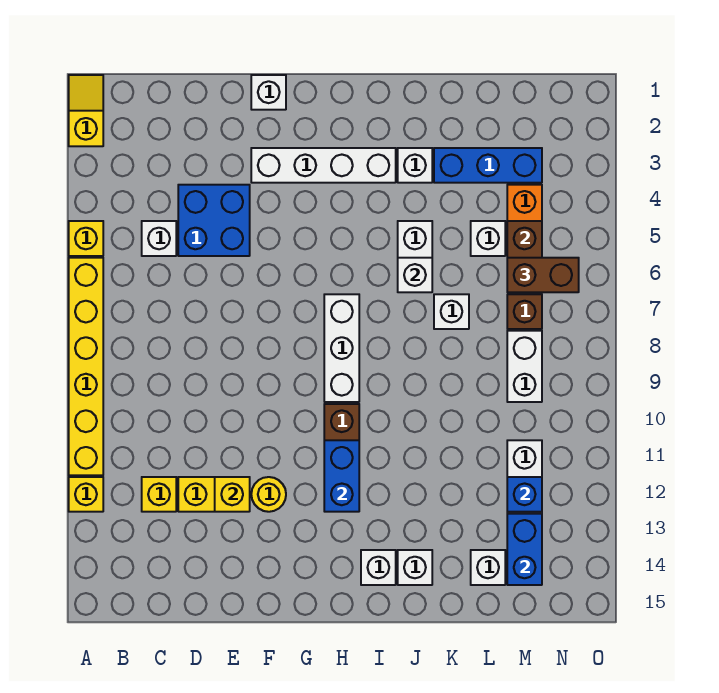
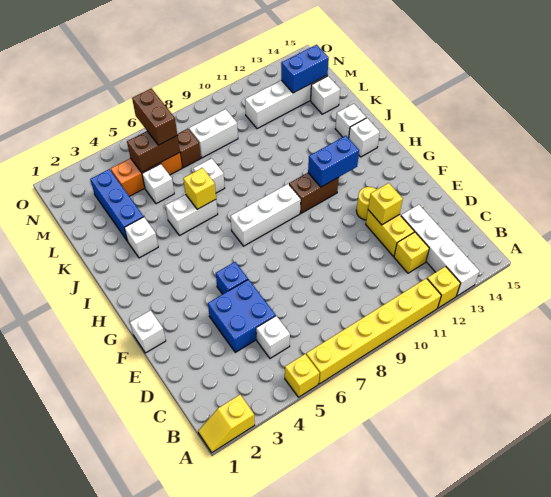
white 1x4 brick [251,148,396,183] -> white 1x4 brick moved to [401,205,479,296]
white 1x1 brick [398,258,432,292] -> yellow 1x1 brick [183,168,216,209]
blue 1x1 brick [507,477,542,512] -> blue 1x1 brick moved to [216,262,248,294]

